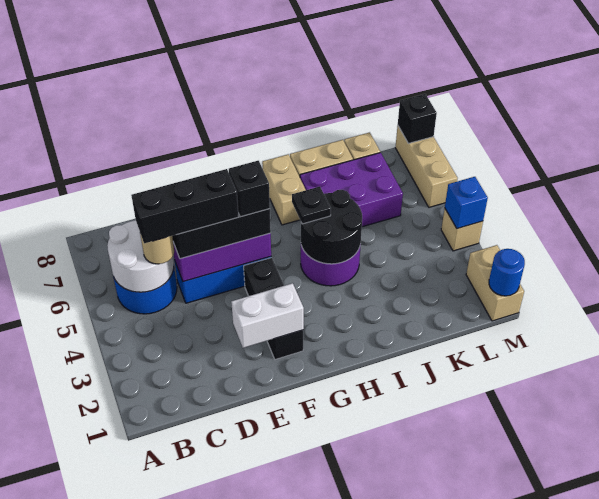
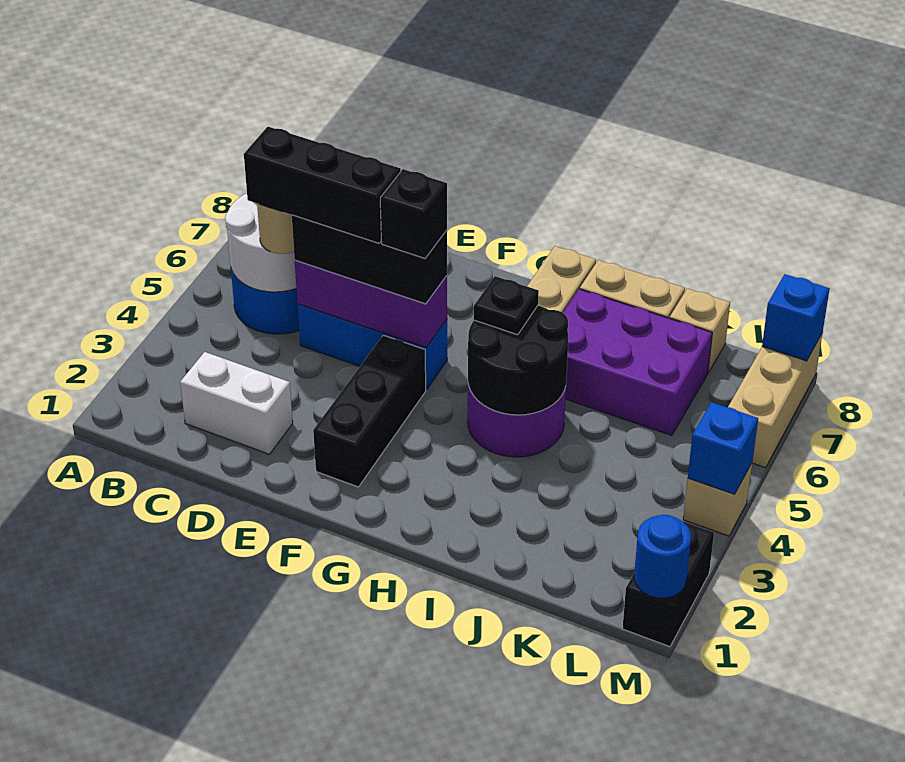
white 1x2 brick [231,283,304,348] -> white 1x2 brick moved to [180,352,293,454]
tan 1x2 brick [466,245,524,321] -> black 1x2 brick [622,521,714,647]
black 1x1 brick [398,94,437,143] -> blue 1x1 brick [762,274,830,361]

